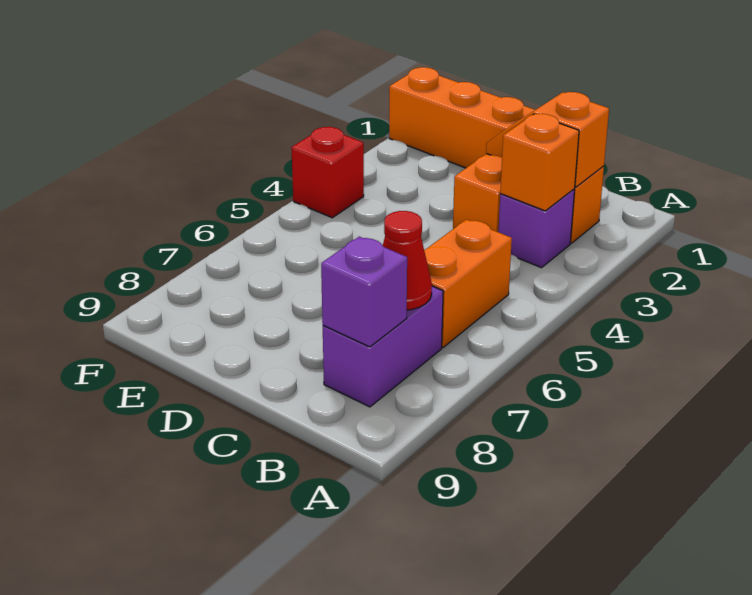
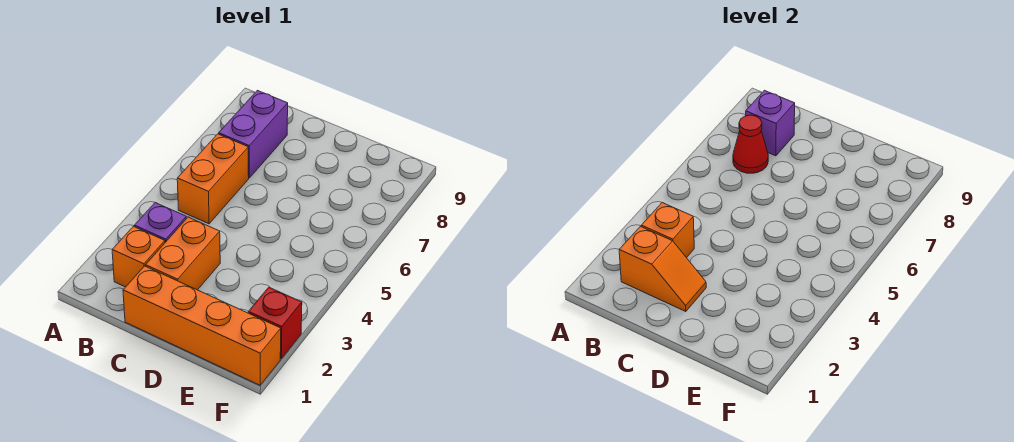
red 1x1 brick [291,127,364,218] -> red 1x1 brick moved to [248,287,302,359]

